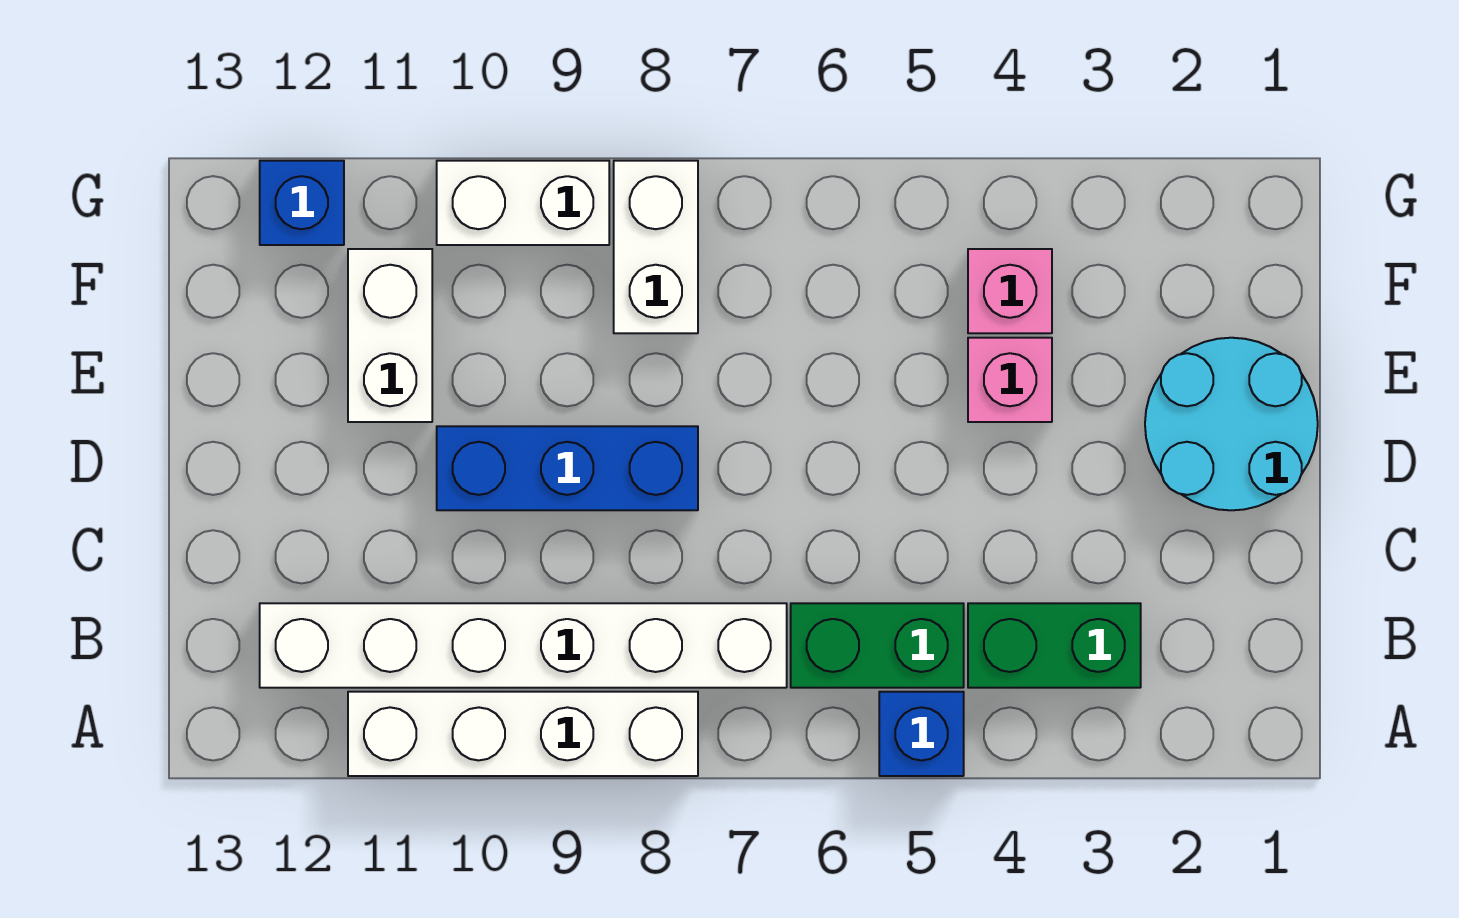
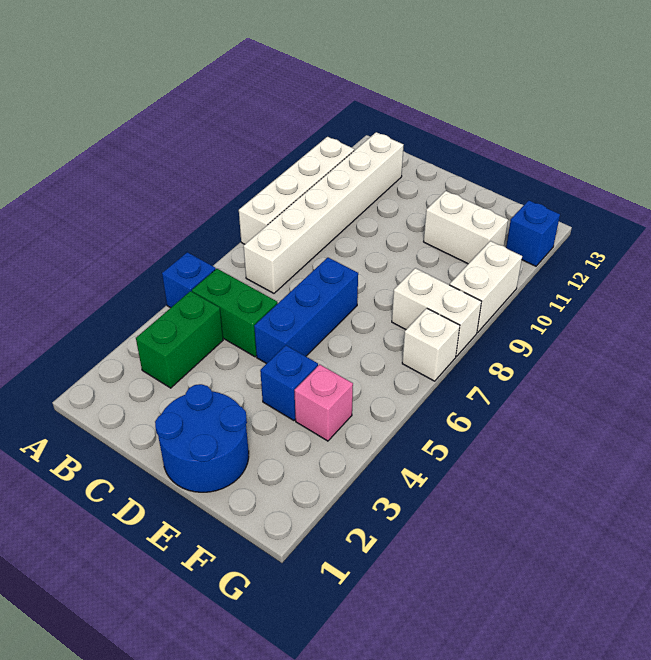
green 1x2 brick [791,603,964,688] -> green 1x2 brick turned to [192,269,278,357]
cyan 2x2 round brick [1145,338,1318,510] -> blue 2x2 round brick [155,384,249,492]
blue 1x3 brick [437,426,698,510] -> blue 1x3 brick moved to [254,258,358,364]
pink 1x1 brick [968,338,1052,422] -> blue 1x1 brick [260,345,318,421]
none -> white 1x1 brick [402,308,460,381]

